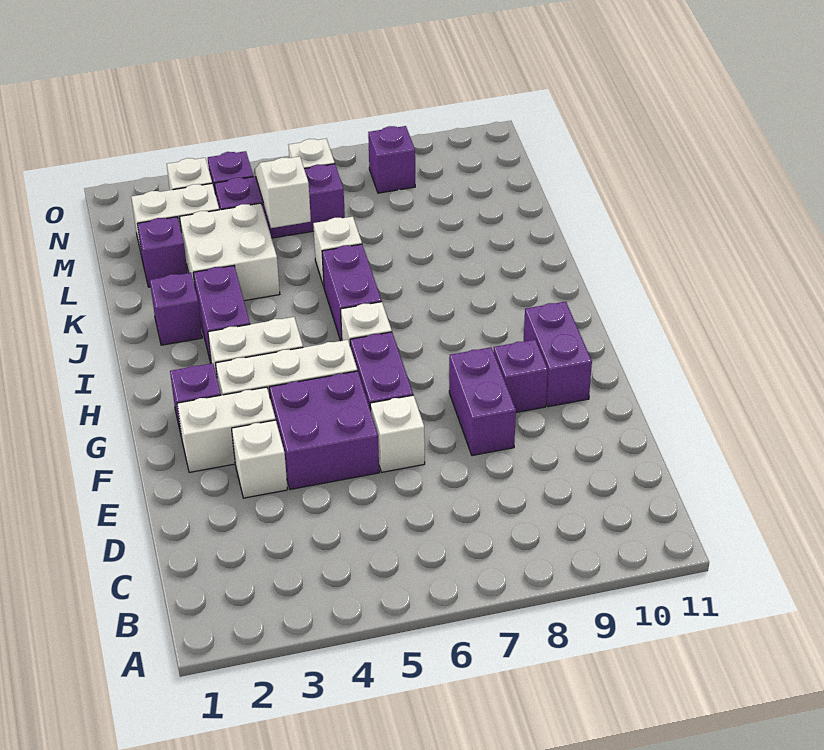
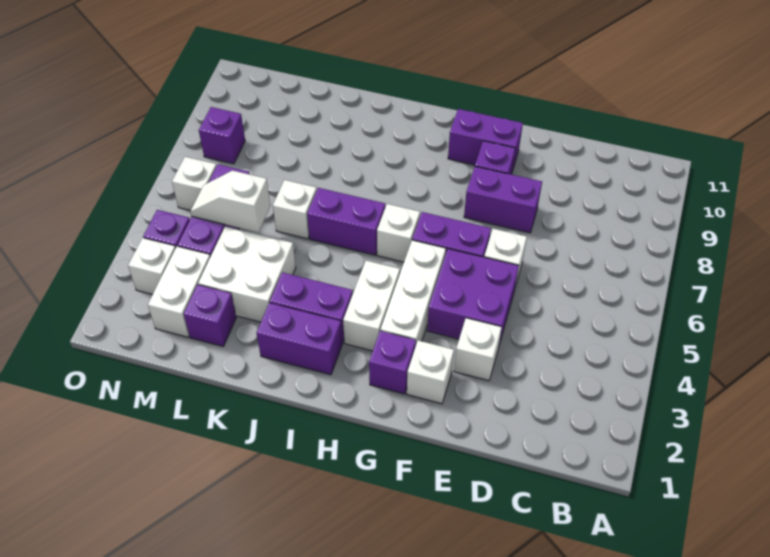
white 1x2 brick [177,387,276,472] -> white 1x1 brick [407,341,454,404]
purple 1x1 brick [150,273,202,345] -> purple 1x2 brick [257,303,342,375]

